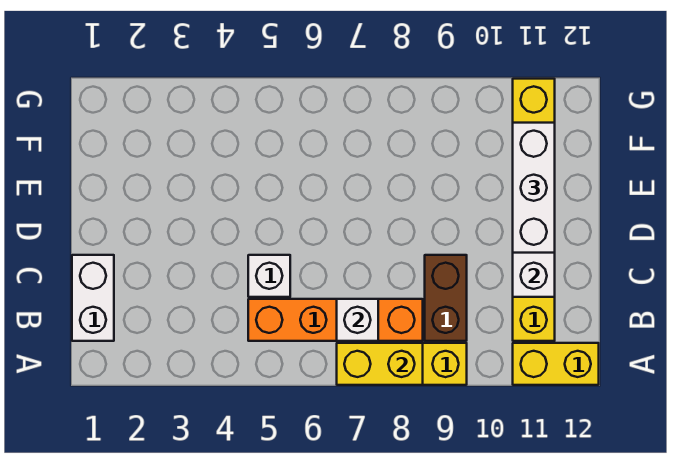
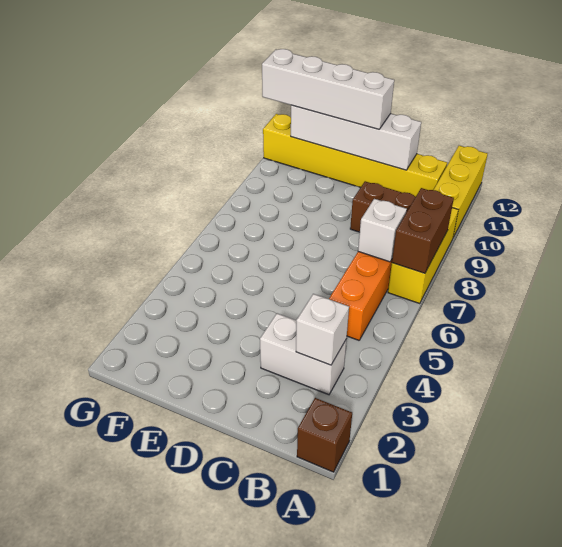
none -> brown 1x1 brick [297,398,352,472]
yellow 1x2 brick [337,343,423,385] -> brown 1x2 brick [392,188,454,273]
yellow 1x2 brick [513,343,599,385] -> yellow 1x3 brick [434,146,488,237]
white 1x2 brick [72,255,114,341] -> white 1x2 brick moved to [260,313,346,395]
white 1x1 brick [248,255,290,297] -> white 1x1 brick moved to [296,294,349,365]
white 1x3 brick [513,123,555,253] -> white 1x4 brick [262,49,394,129]

